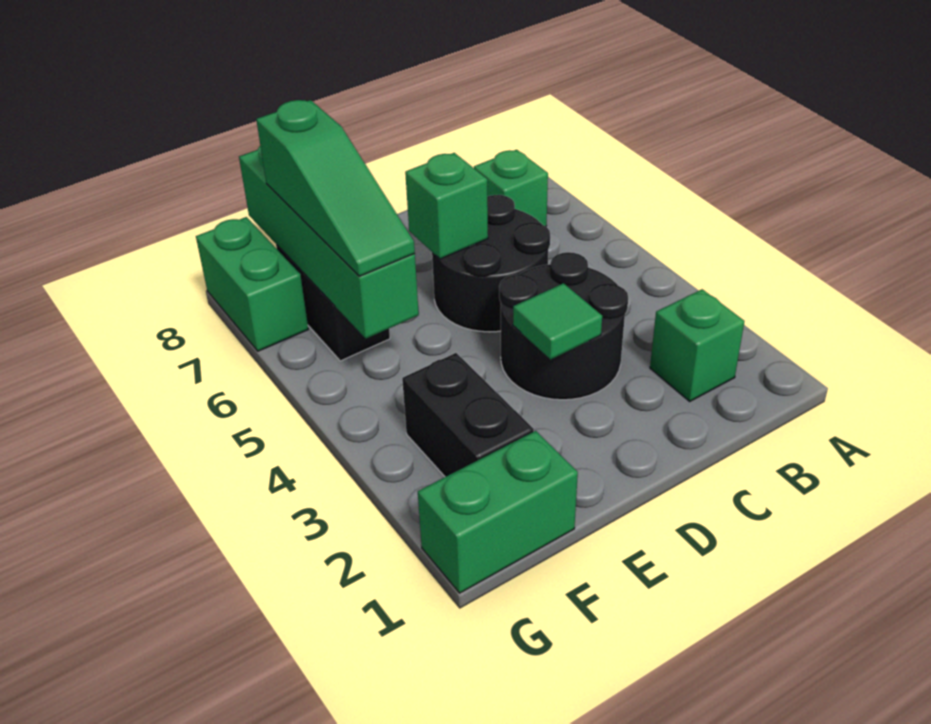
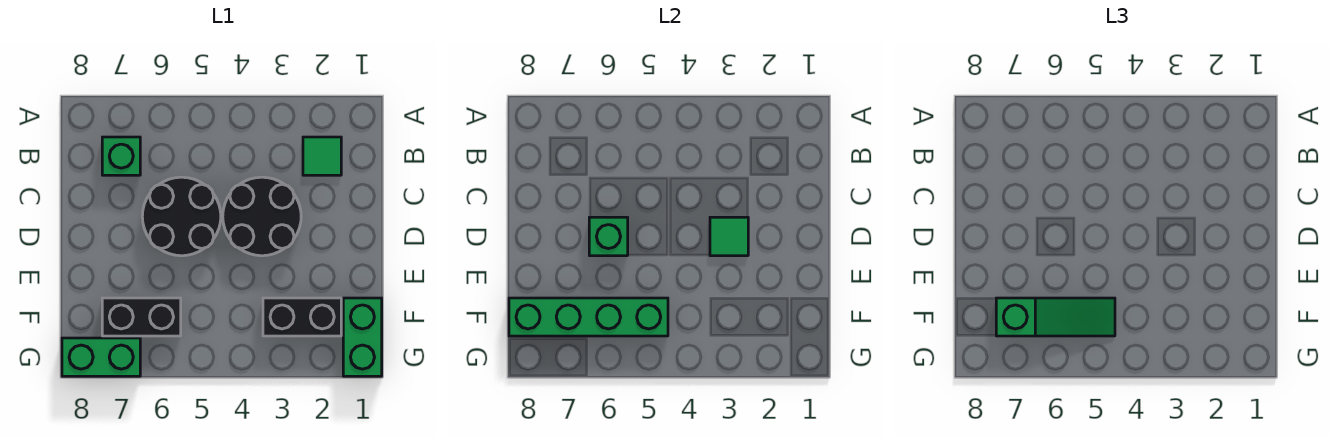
green 1x1 brick [650,289,744,401] -> green 1x1 tile [303,137,341,175]

